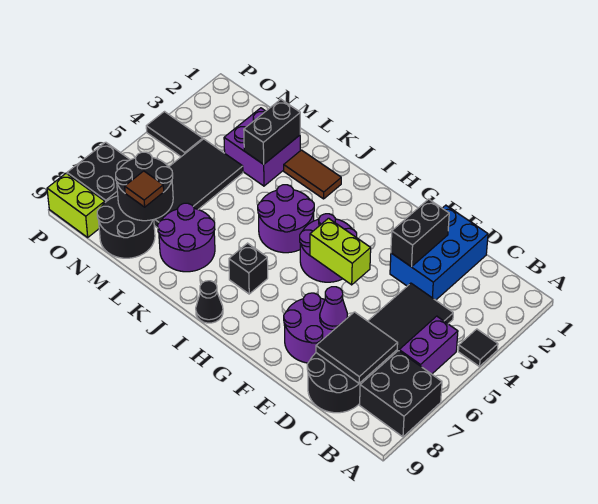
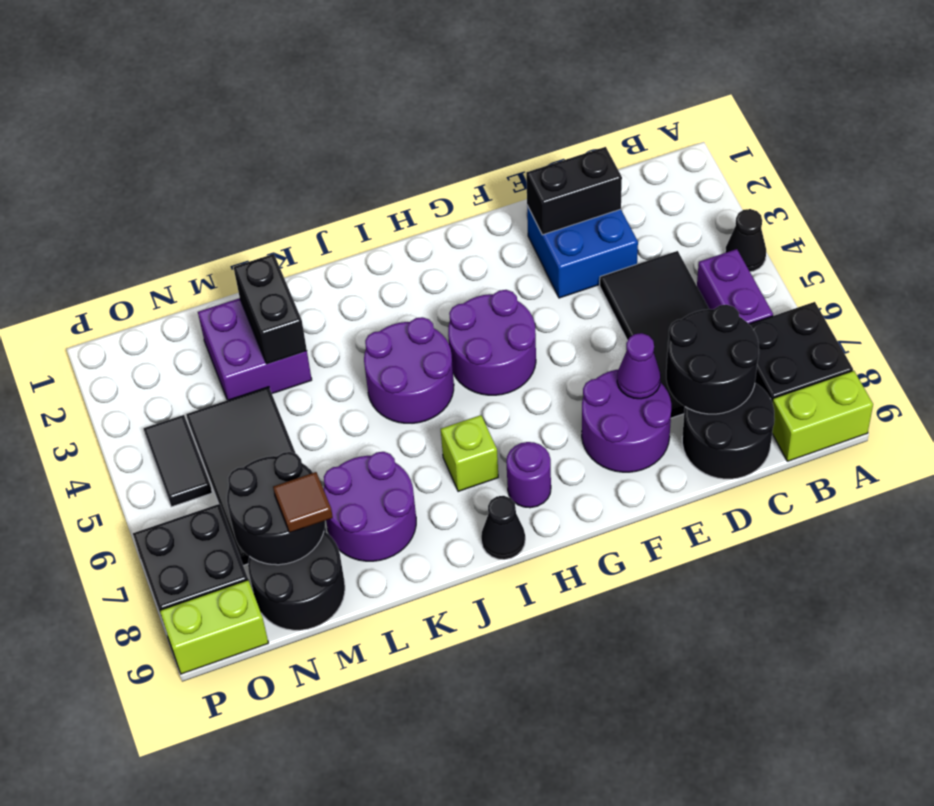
black 1x1 tile [458,329,498,367] -> black 1x1 cone [725,209,766,272]
black 2x2 tile [316,312,398,383] -> black 2x2 round brick [666,305,759,414]
blue 2x3 brick [390,205,488,300] -> blue 2x2 brick [527,206,638,298]
black 1x2 brick [391,199,449,267] -> black 1x2 brick turned to [526,147,622,235]
lime 1x2 brick [310,218,371,285] -> lime 1x2 brick moved to [772,371,873,461]
none -> purple 1x1 round brick [507,442,551,508]
black 1x1 brick [229,243,268,294] -> lime 1x1 brick [441,415,498,491]
brown 1x2 tile [284,150,341,199] -> none
black 1x2 tile [146,112,203,157] -> black 1x2 tile turned to [143,415,212,507]

